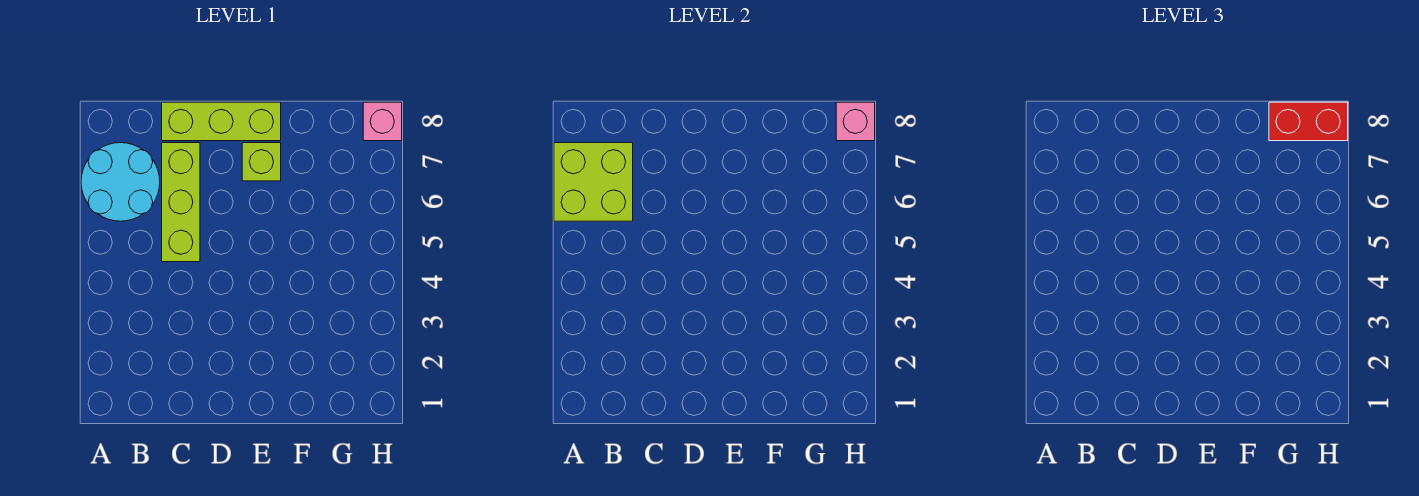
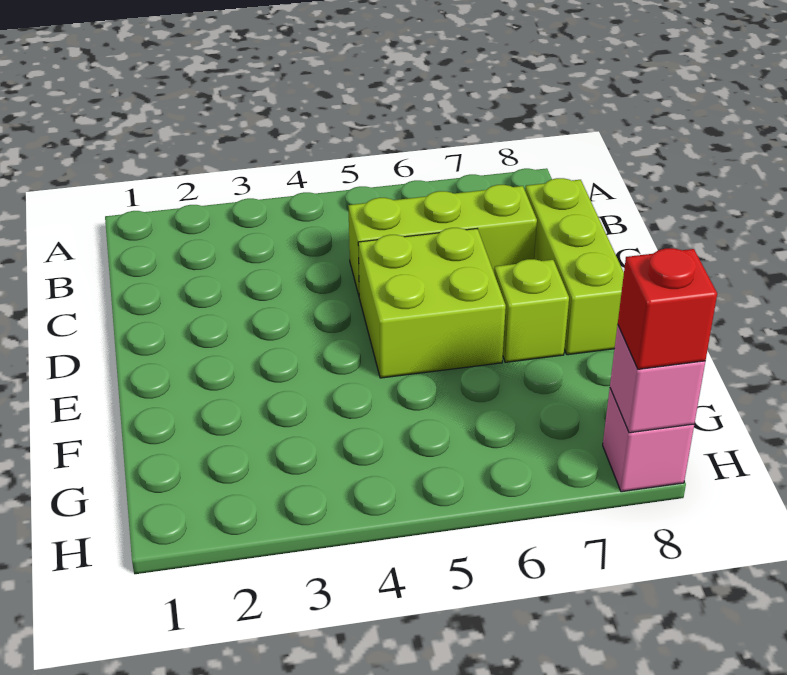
cyan 2x2 round brick [81,143,160,221] -> none
lime 2x2 brick [554,143,633,221] -> lime 2x2 brick moved to [358,228,506,378]
red 1x2 brick [1269,102,1348,141] -> red 1x1 brick [618,248,717,369]

